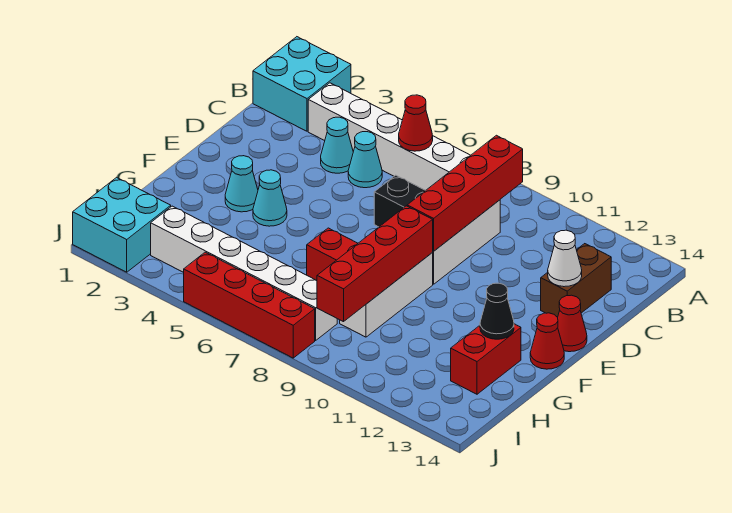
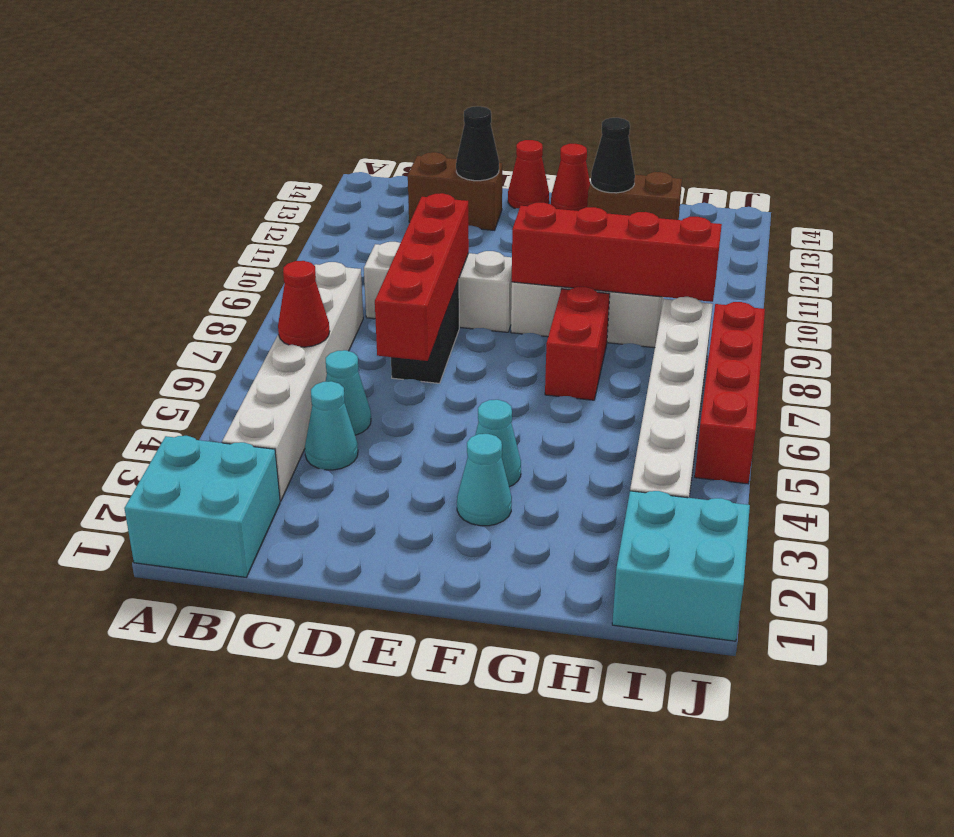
red 1x4 brick [407,135,523,251] -> red 1x4 brick turned to [375,193,469,361]
white 1x1 cone [548,230,582,287] -> black 1x1 cone [456,106,499,181]
red 1x2 brick [451,324,521,394] -> brown 1x2 brick [587,172,682,220]

